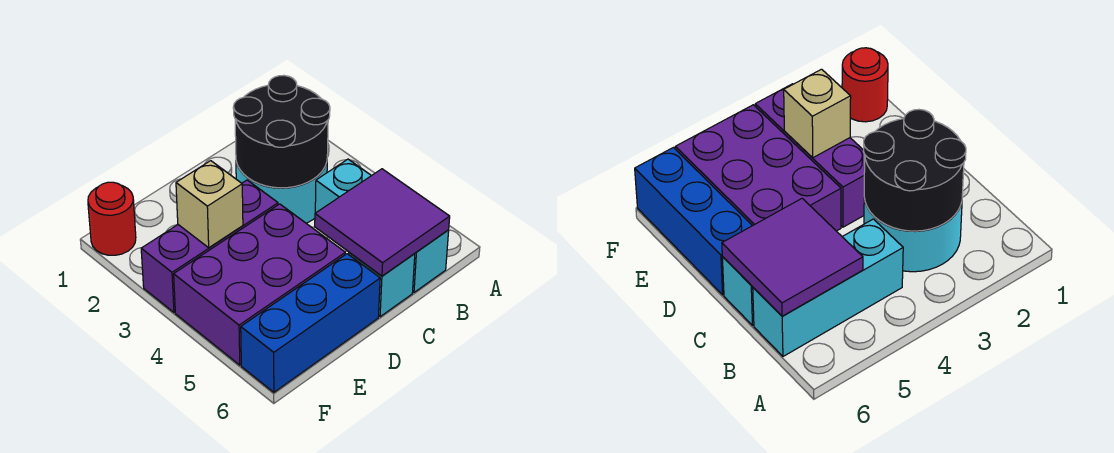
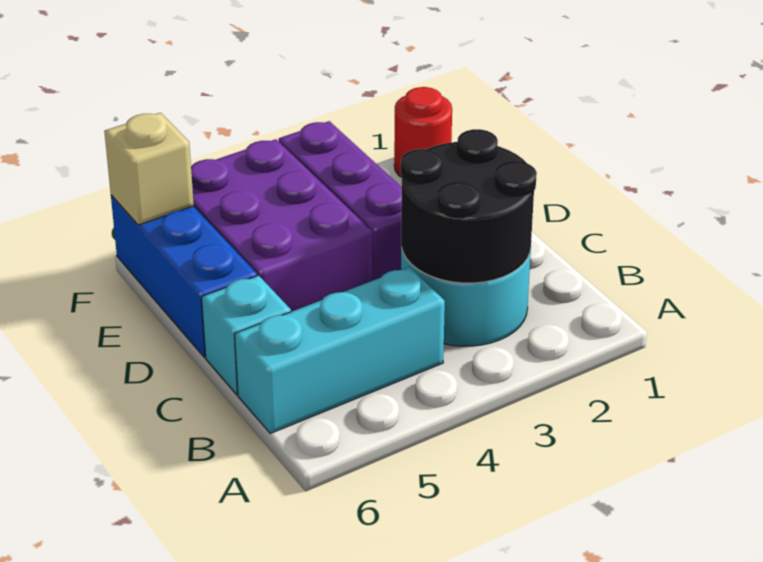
purple 2x2 tile [315,169,450,276] -> none
tan 1x1 brick [176,161,243,248] -> tan 1x1 brick moved to [104,113,194,225]

